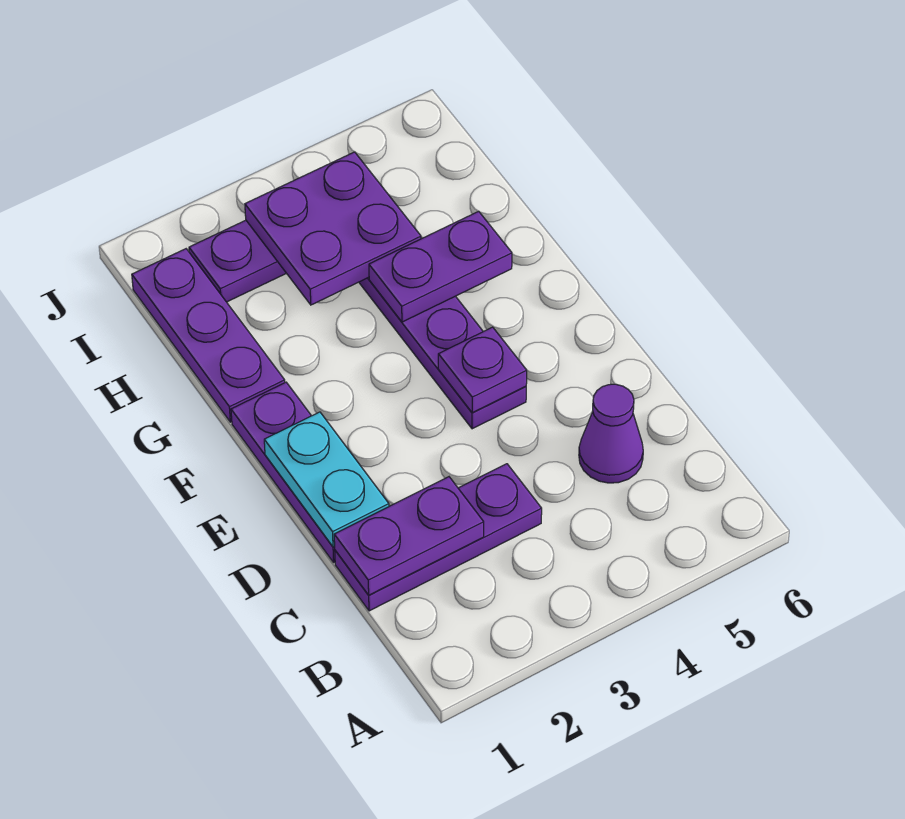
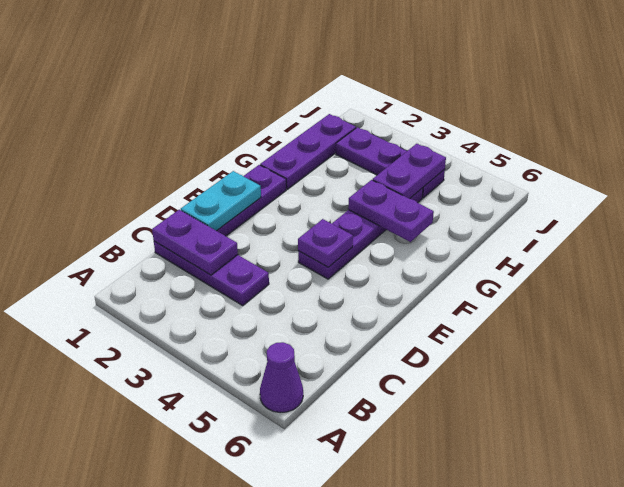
purple 1x1 cone [579,384,643,483] -> purple 1x1 cone moved to [260,342,303,413]
purple 2x2 plate [245,152,421,305] -> purple 1x2 plate [373,144,446,199]

